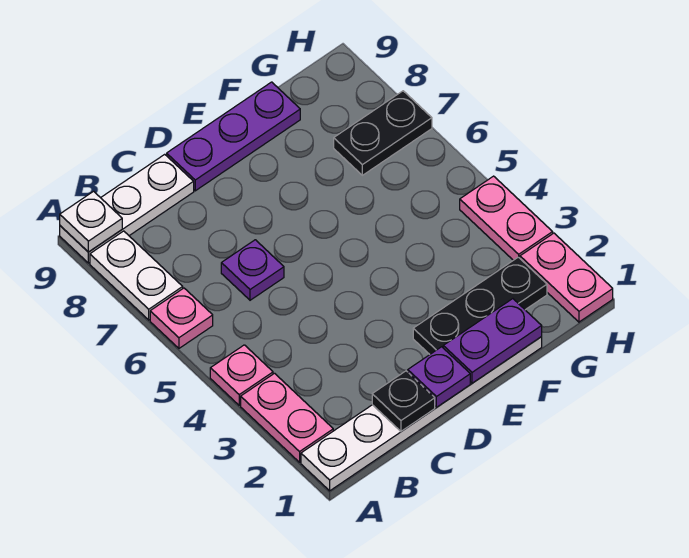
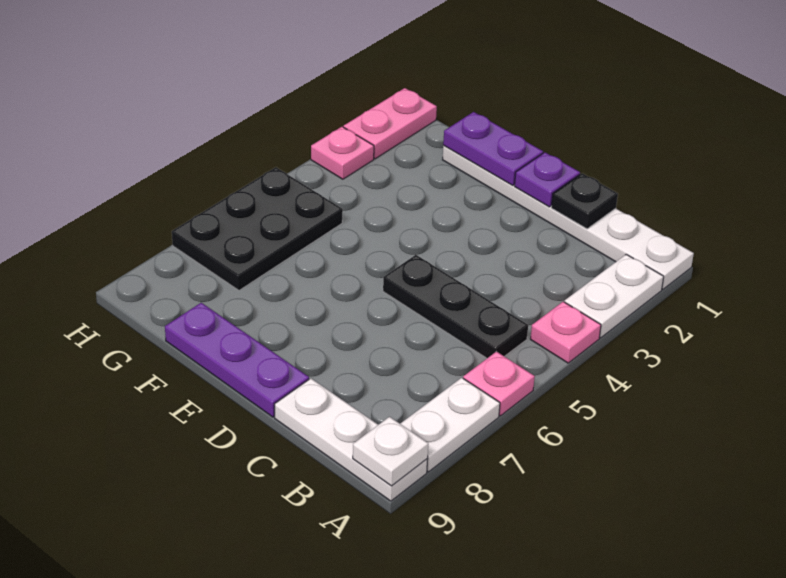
pink 1x2 plate [241,373,333,462] -> white 1x2 plate [565,254,664,338]
purple 1x1 plate [221,240,284,300] -> none
black 1x3 plate [413,257,547,354] -> black 1x3 plate moved to [383,255,528,358]
black 1x2 plate [334,91,432,175] -> black 2x3 plate [172,167,343,290]
pink 1x2 plate [460,176,553,260] -> pink 1x1 plate [311,127,374,179]

